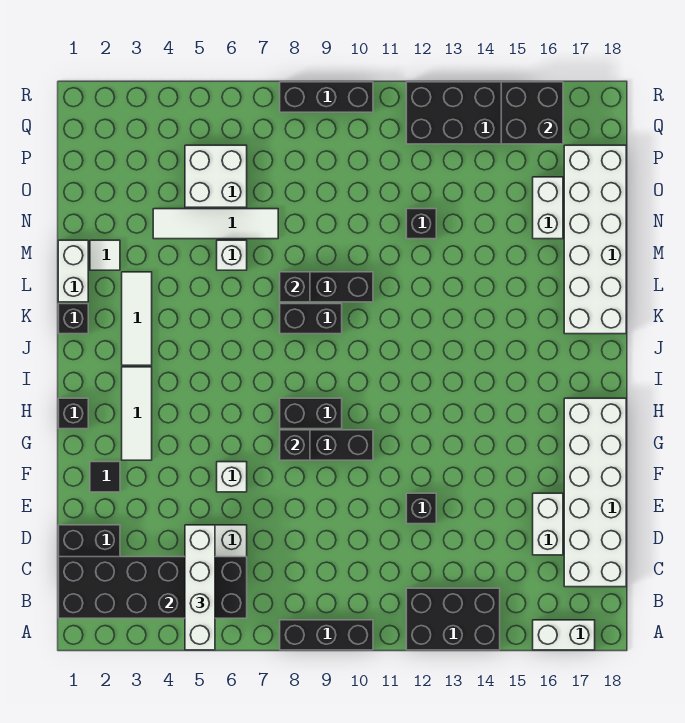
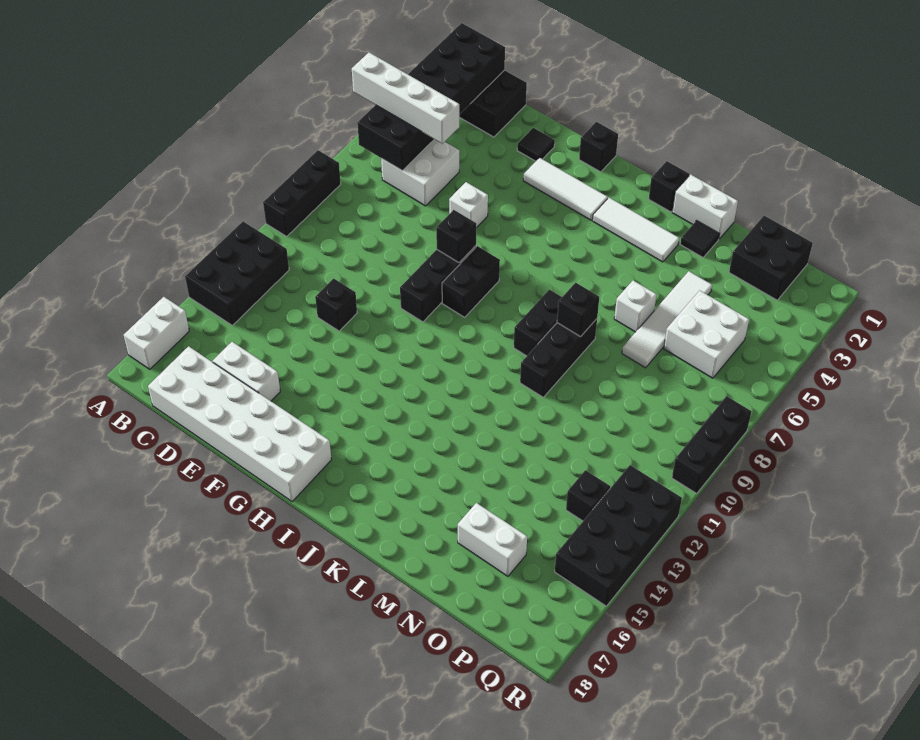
white 2x6 brick [564,145,626,334] -> none
white 1x1 tile [90,240,120,270] -> black 1x1 tile [680,221,719,257]
black 1x1 brick [406,209,436,239] -> black 1x1 brick moved to [566,470,610,521]
black 2x2 brick [501,82,563,144] -> black 2x2 brick moved to [729,216,813,300]

